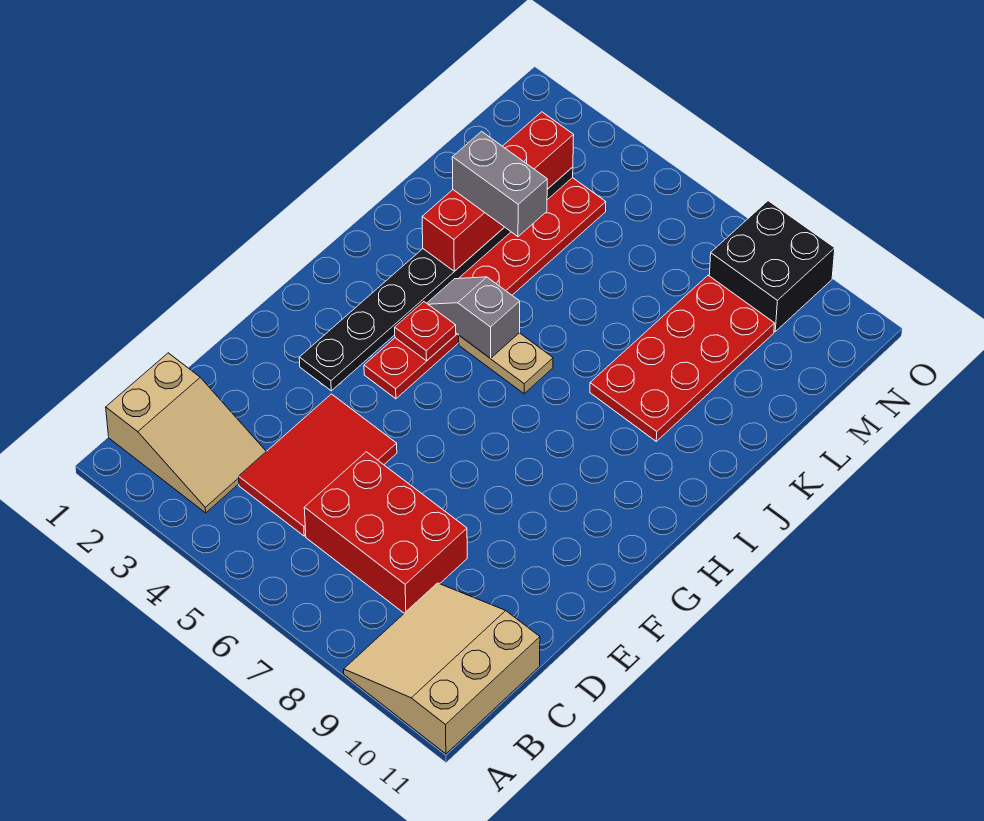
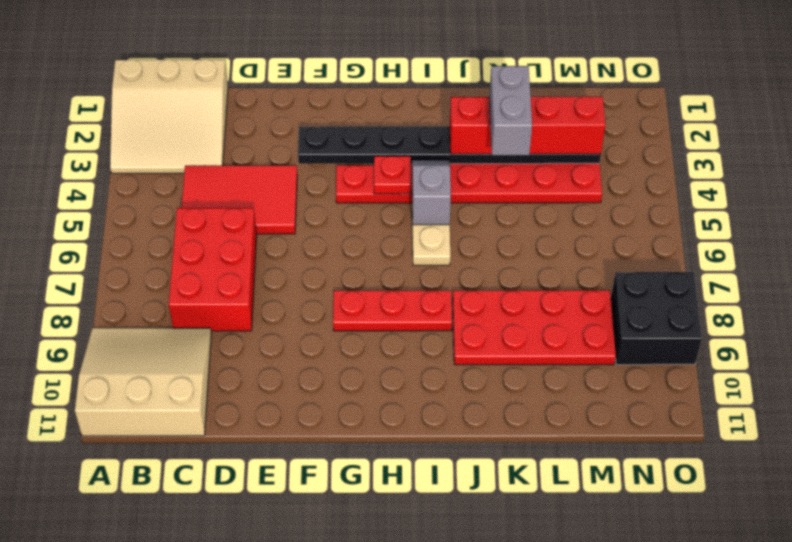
tan 2x3 slope [106,353,266,513] -> tan 3x3 slope [110,60,228,173]
none -> red 1x3 plate [333,291,452,331]

